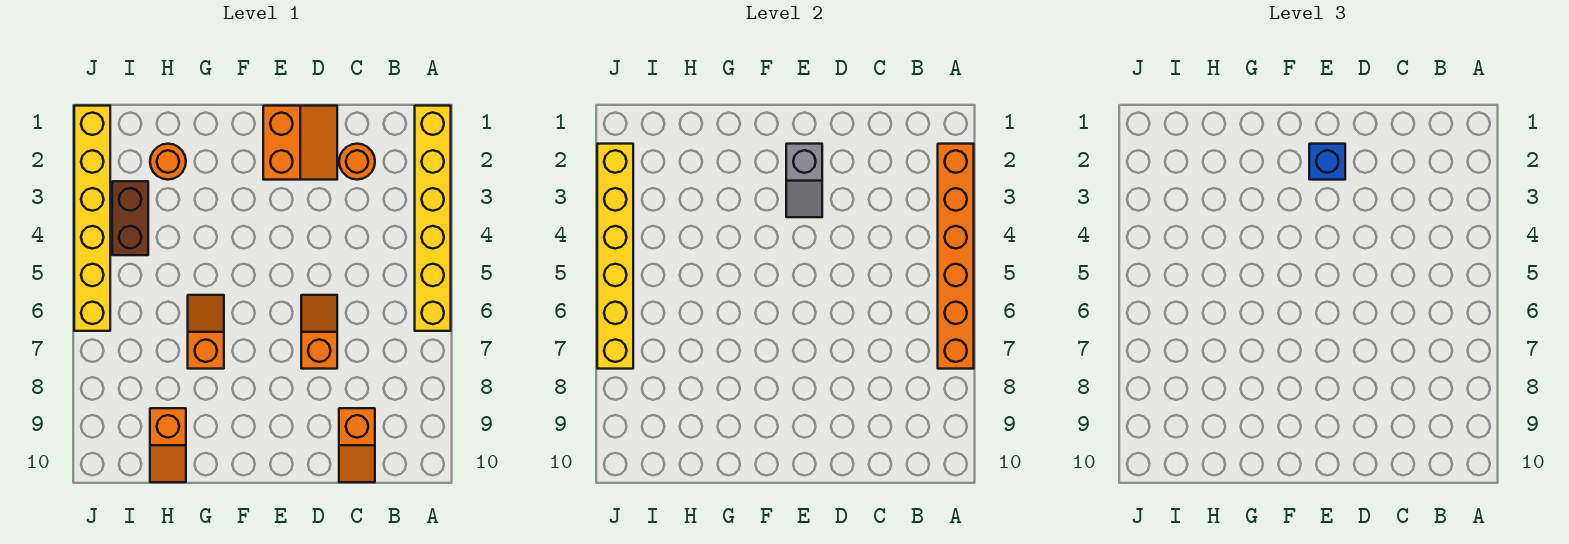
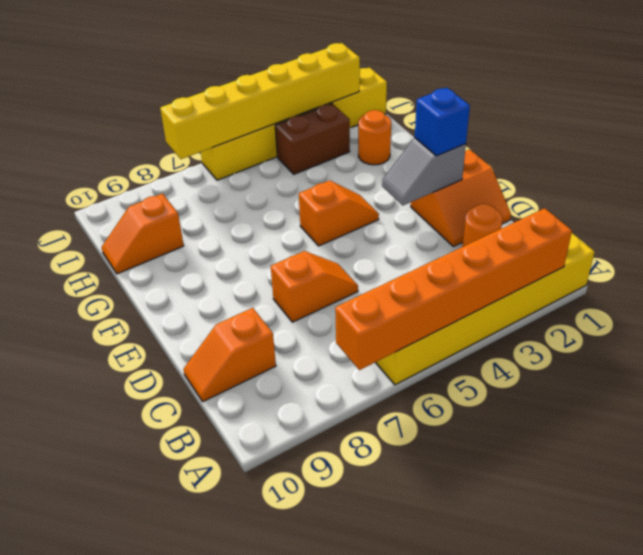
orange 1x2 slope [188,295,224,369] -> orange 1x2 slope moved to [299,180,379,246]

